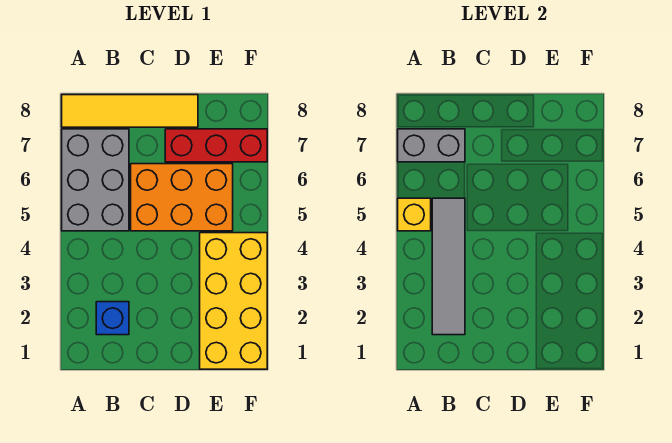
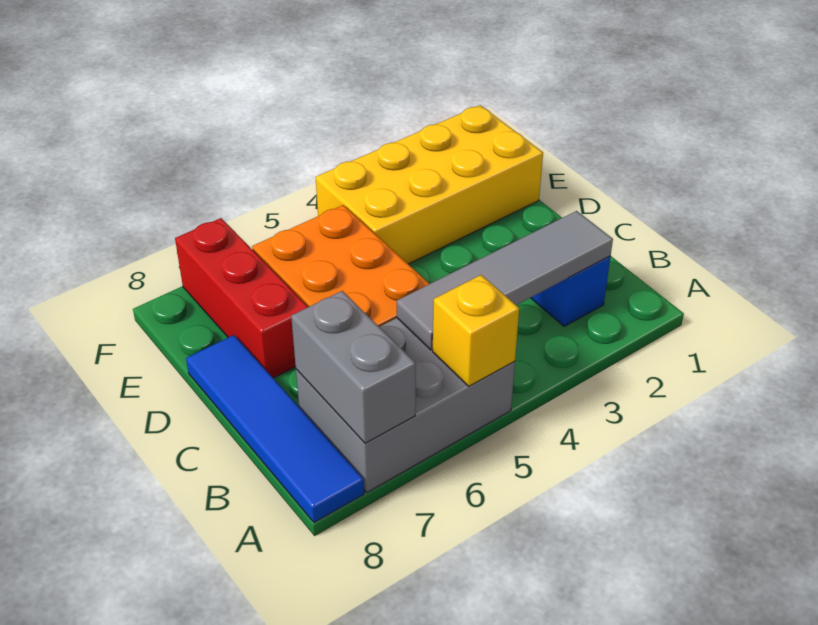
yellow 1x4 tile [62,95,198,127] -> blue 1x4 tile [186,335,364,523]

